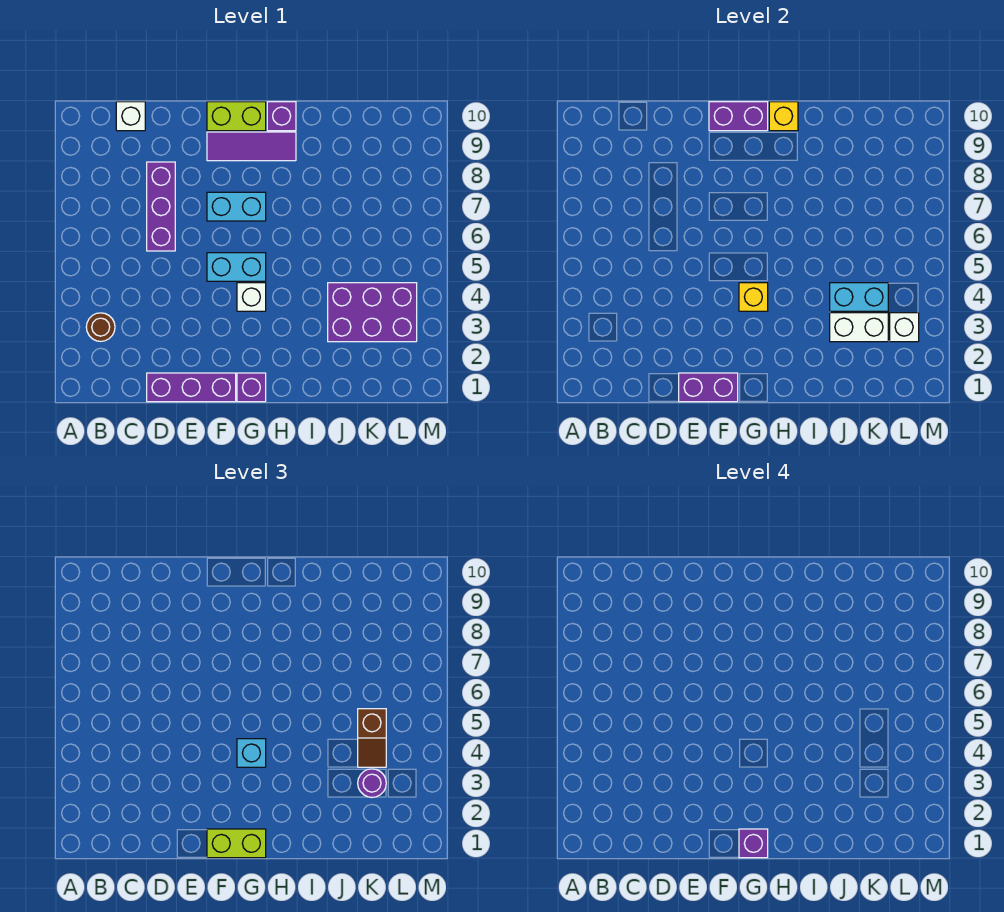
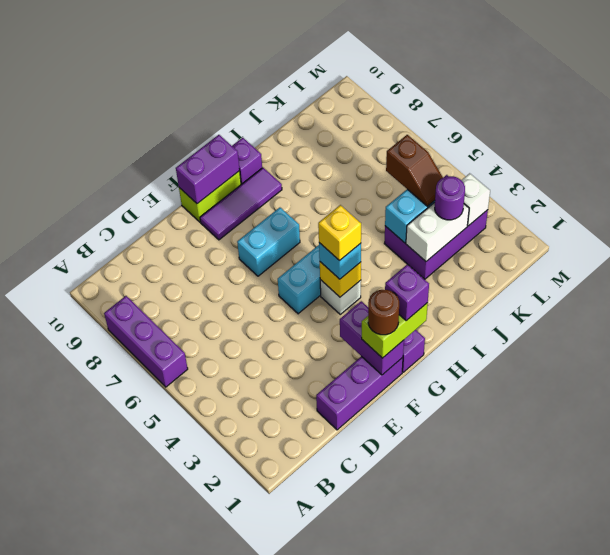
brown 1x1 round brick [86,313,115,341] -> brown 1x1 round brick moved to [368,290,399,335]
white 1x1 brick [116,102,145,131] -> none
purple 1x3 brick [147,162,175,251] -> purple 1x3 brick moved to [104,296,188,387]
purple 1x2 brick [679,373,738,402] -> purple 1x2 brick turned to [340,301,404,375]
yellow 1x1 brick [769,102,798,131] -> yellow 1x1 brick moved to [318,205,361,261]

